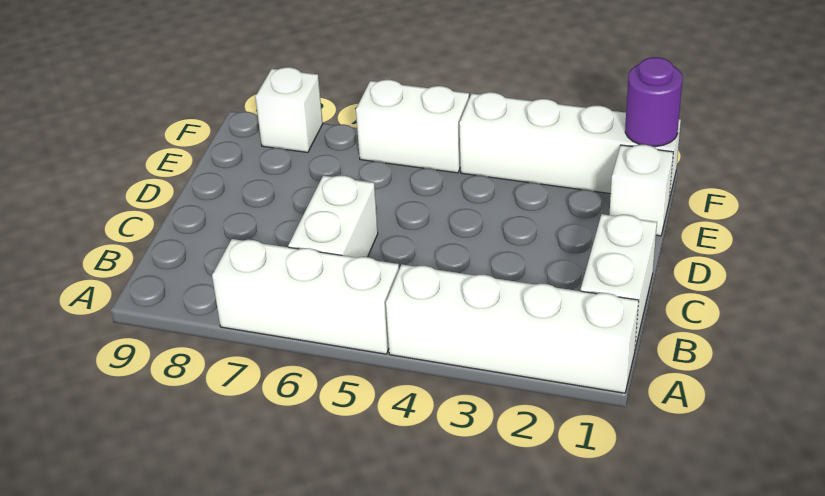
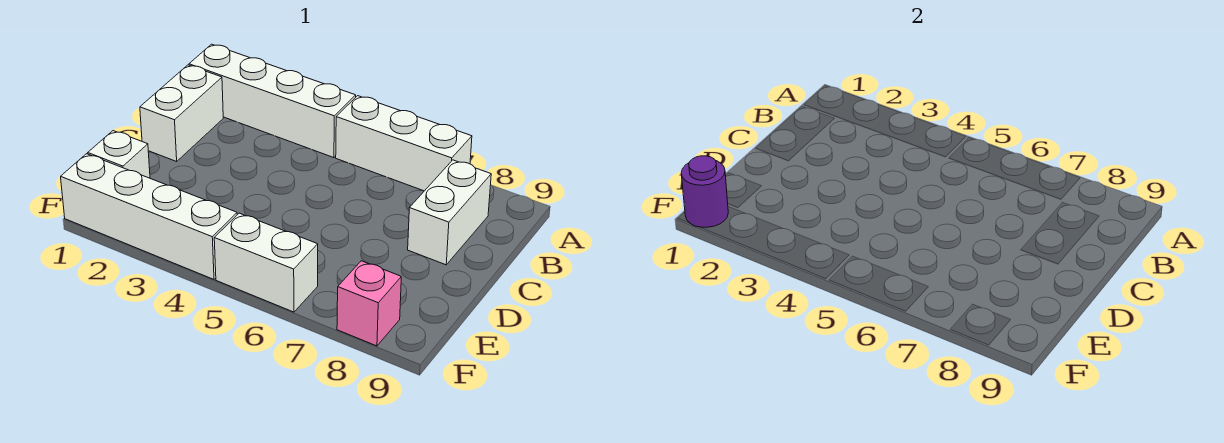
white 1x2 brick [288,176,378,258] -> white 1x2 brick moved to [408,160,491,265]
white 1x1 brick [255,67,323,152] -> pink 1x1 brick [337,261,401,346]

